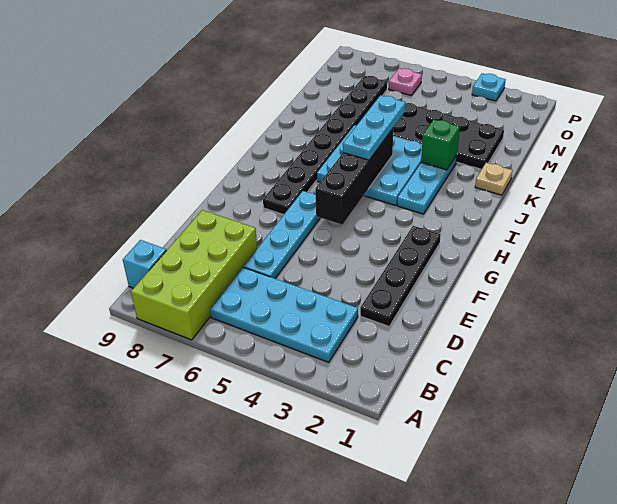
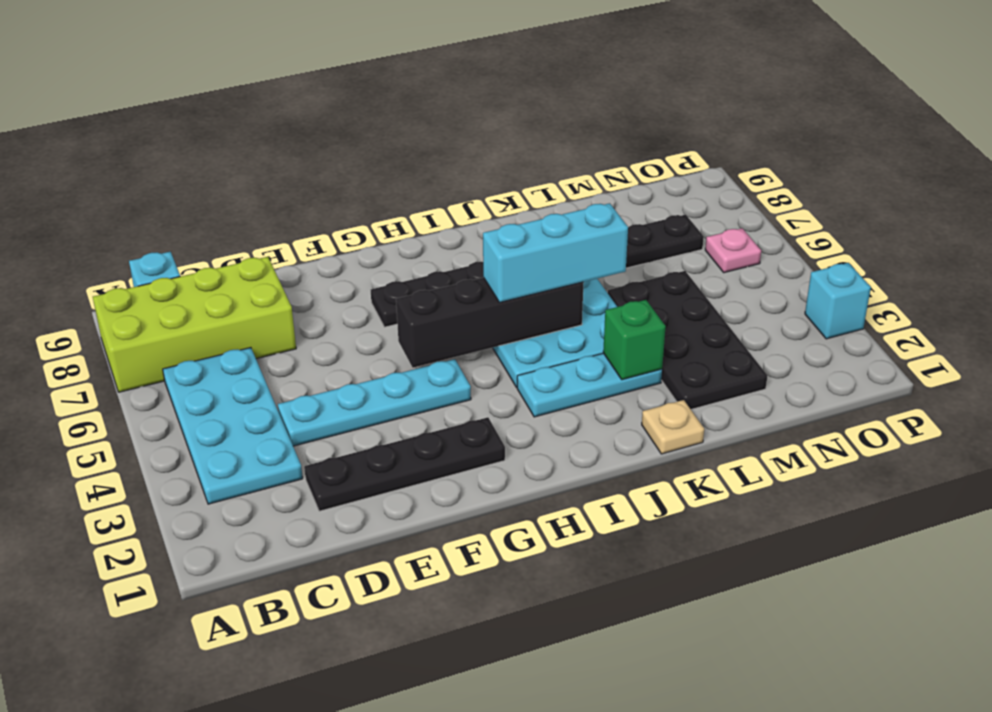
cyan 1x4 plate [244,191,320,278] -> cyan 1x4 plate moved to [278,359,471,446]
cyan 1x3 plate [343,95,406,160] -> cyan 1x3 brick [483,203,628,302]
cyan 1x1 plate [472,73,505,101] -> cyan 1x1 brick [805,263,871,339]

